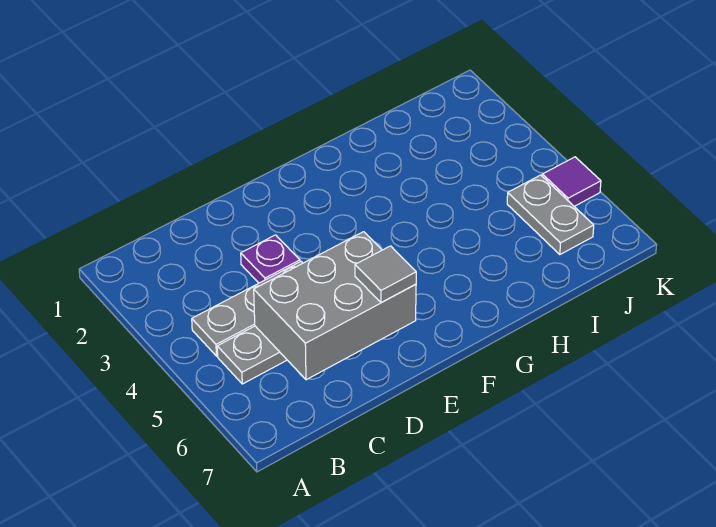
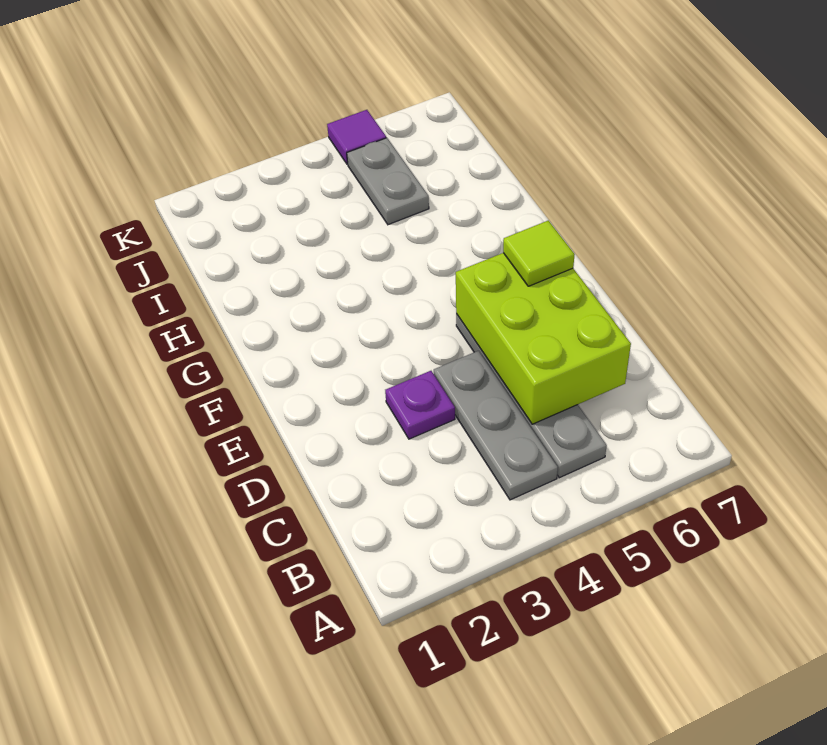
grey 2x3 brick [254,232,416,380] -> lime 2x3 brick [456,253,631,424]
grey 1x1 tile [355,246,416,303] -> lime 1x1 tile [503,221,575,286]
grey 1x2 plate [507,175,594,255] -> grey 1x2 plate turned to [347,138,429,225]

